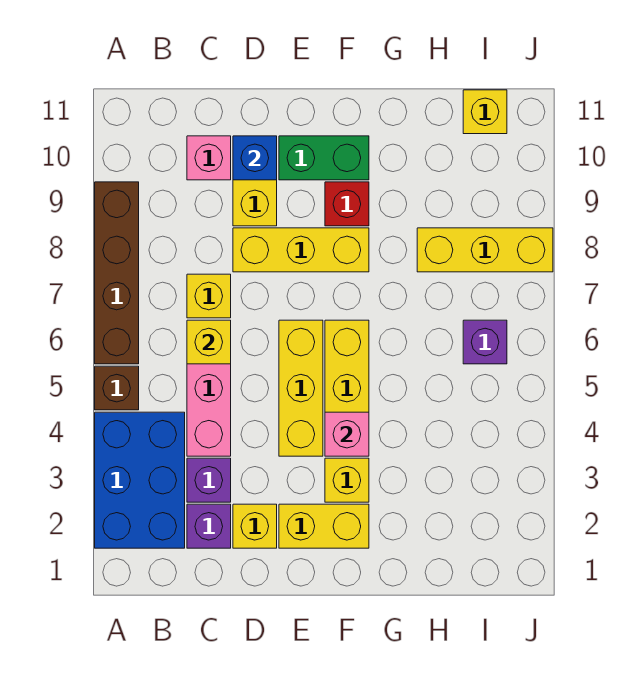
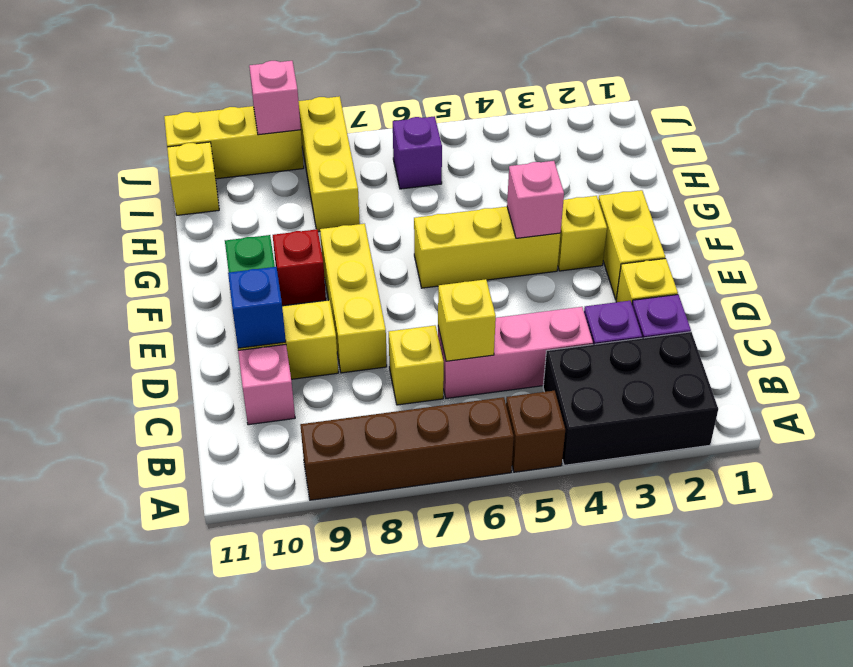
blue 2x3 brick [95,412,185,548] -> black 2x3 brick [543,332,718,465]
yellow 1x3 brick [279,320,323,456] -> yellow 1x3 brick moved to [164,106,304,179]
none -> pink 1x1 brick [249,61,301,135]

